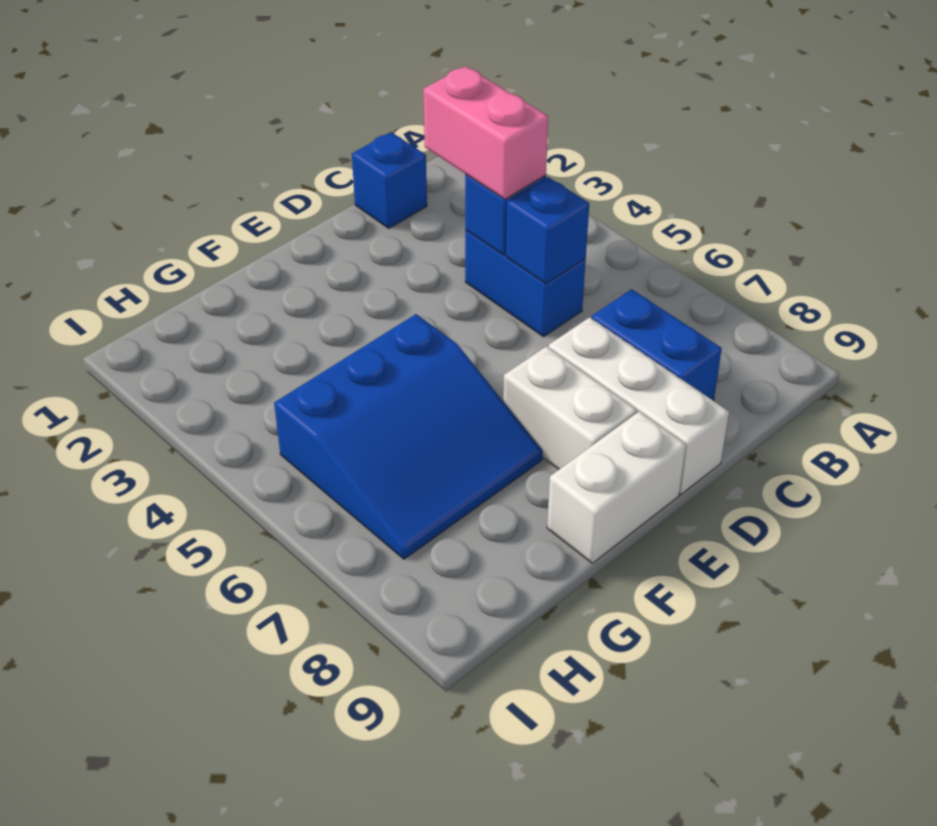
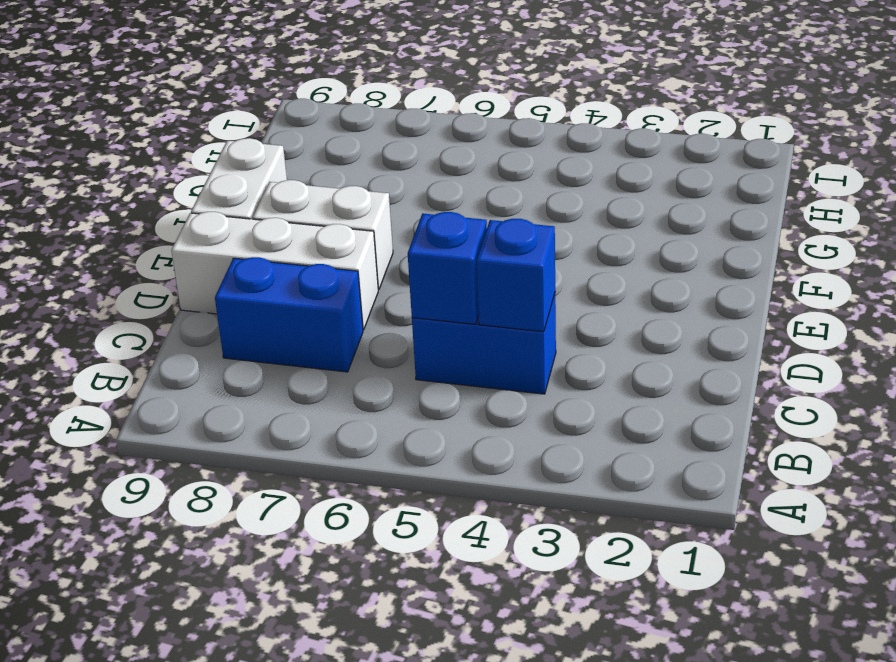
blue 1x1 brick [352,132,427,228] -> none
pink 1x2 brick [423,66,548,199] -> none
blue 3x3 slope [274,314,543,559] -> none

